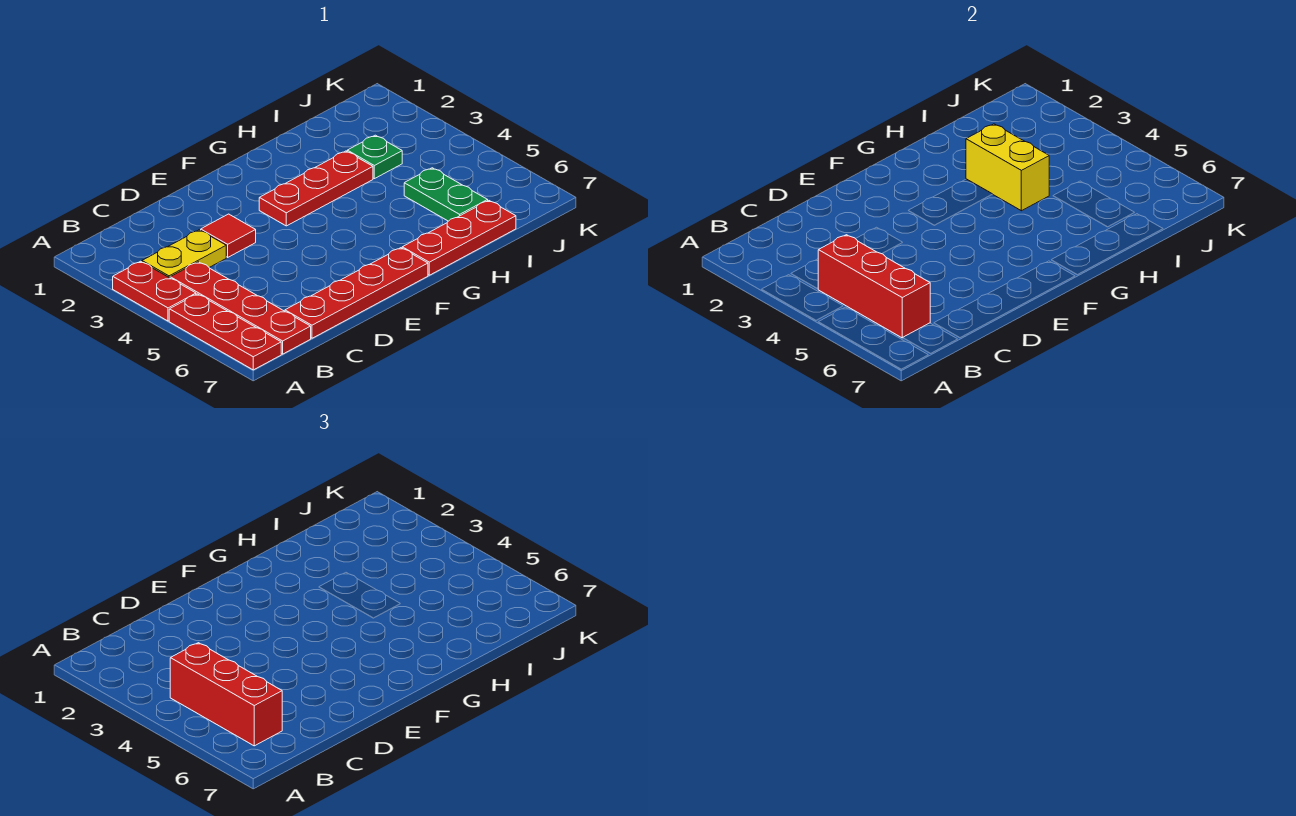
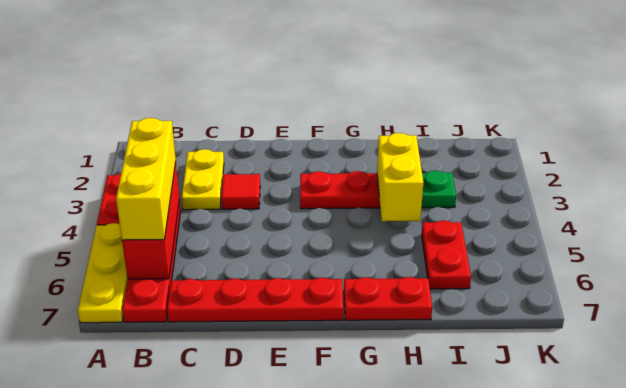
red 1x3 plate [169,294,281,370] -> yellow 1x3 plate [78,223,128,323]
yellow 1x2 plate [142,230,226,278] -> yellow 1x2 plate turned to [182,149,224,210]
red 1x3 brick [170,643,282,746] -> yellow 1x3 brick [116,118,176,240]
red 1x3 plate [402,201,516,275] -> red 1x2 plate [344,277,432,320]
green 1x2 plate [404,168,488,221] -> red 1x2 plate [422,220,471,289]

